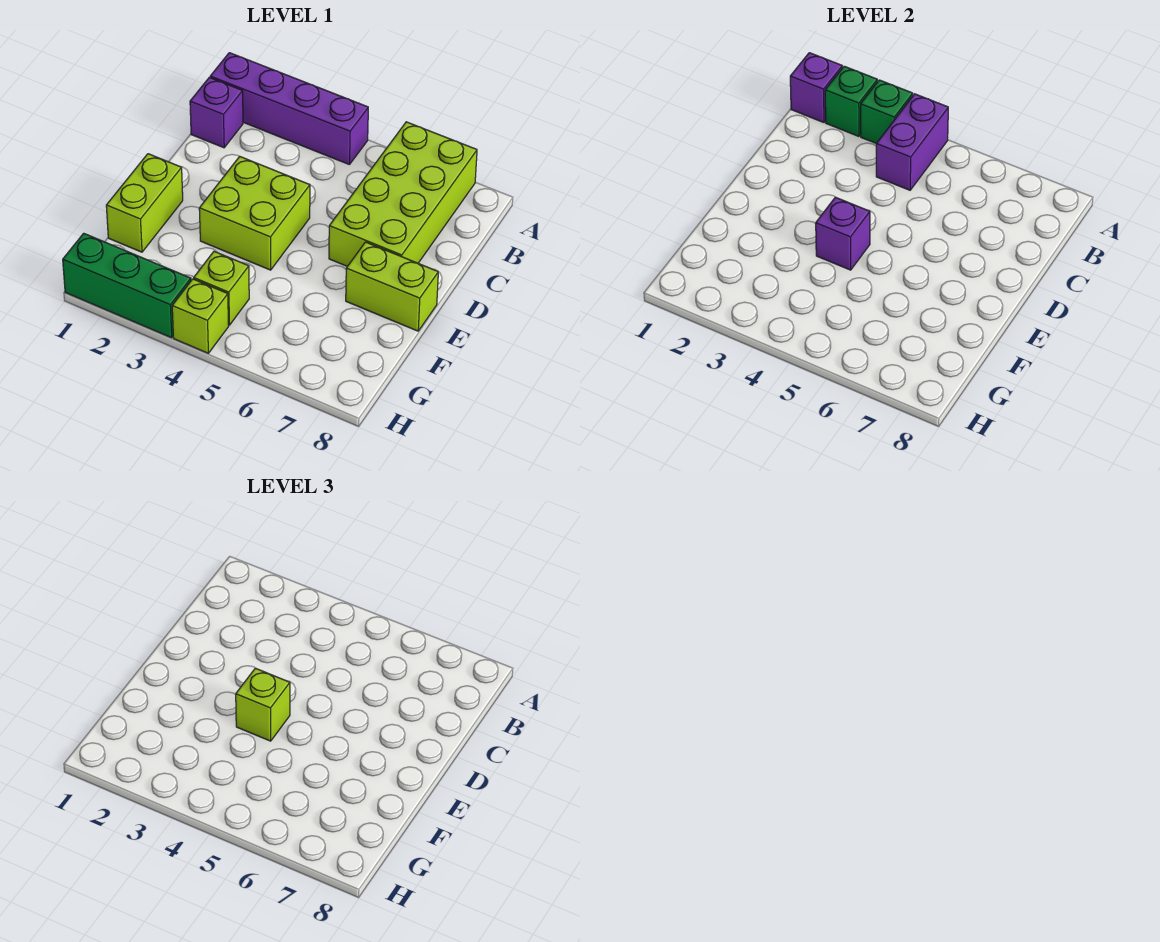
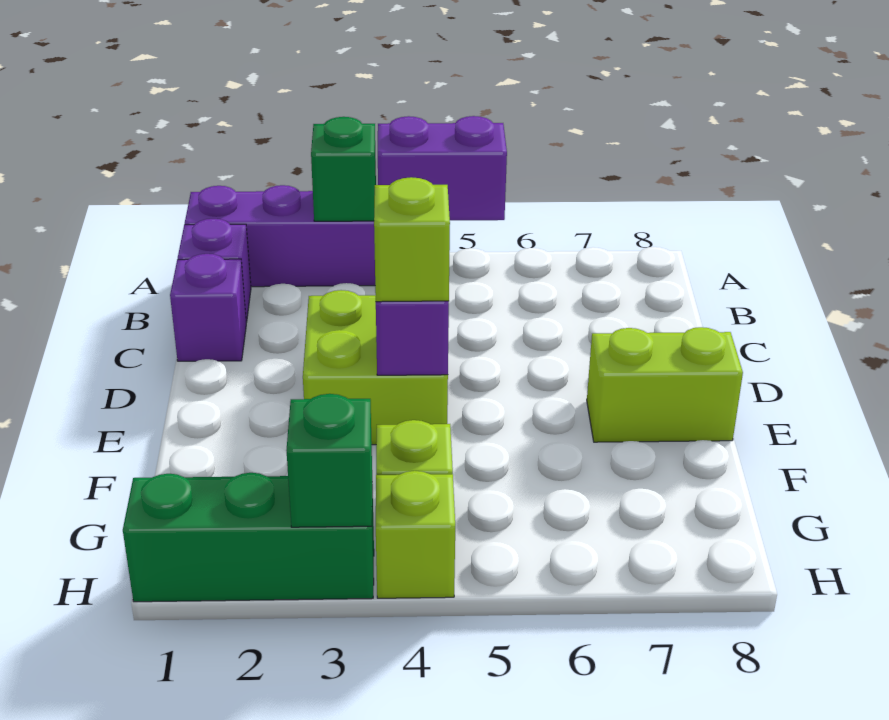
purple 1x1 brick [790,53,842,122] -> purple 1x1 brick moved to [170,254,246,361]
green 1x1 brick [825,66,877,136] -> green 1x1 brick moved to [286,394,372,527]
purple 1x2 brick [876,94,948,190] -> purple 1x2 brick turned to [378,116,507,220]
lime 2x4 brick [329,122,477,266] -> none
lime 1x2 brick [106,154,183,252] -> none

